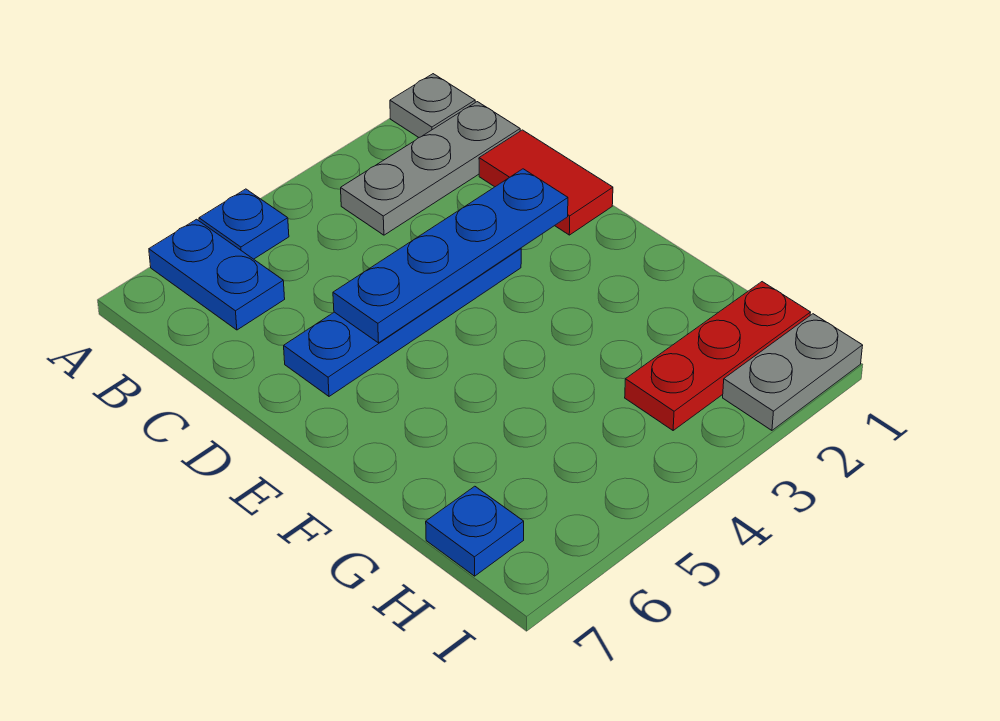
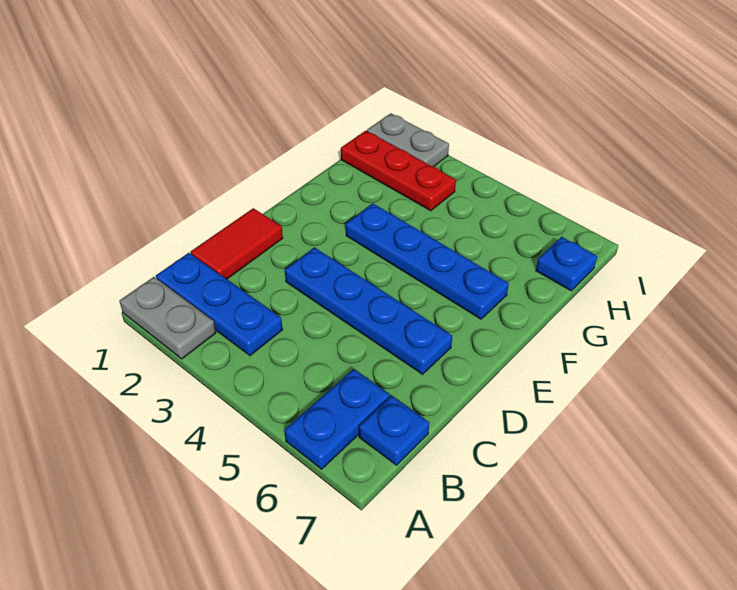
grey 1x1 plate [390,74,475,137] -> grey 1x2 plate [119,277,216,359]
blue 1x1 plate [199,189,289,259] -> blue 1x1 plate moved to [359,396,429,465]
grey 1x3 plate [341,102,520,235] -> blue 1x3 plate [156,253,283,356]
blue 1x4 plate [333,169,568,343] -> blue 1x4 plate moved to [346,203,509,319]

